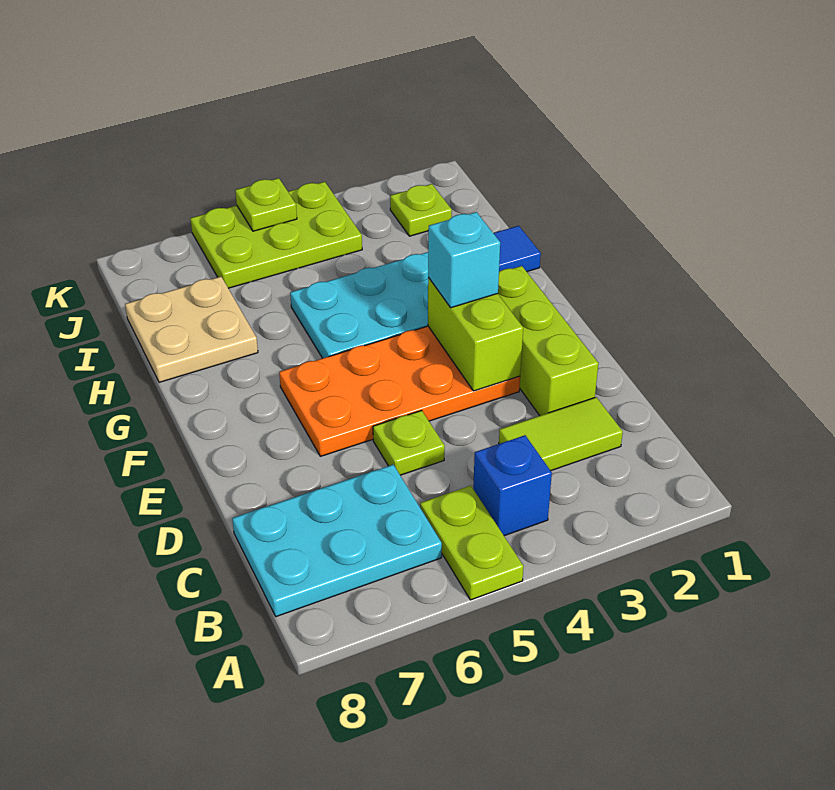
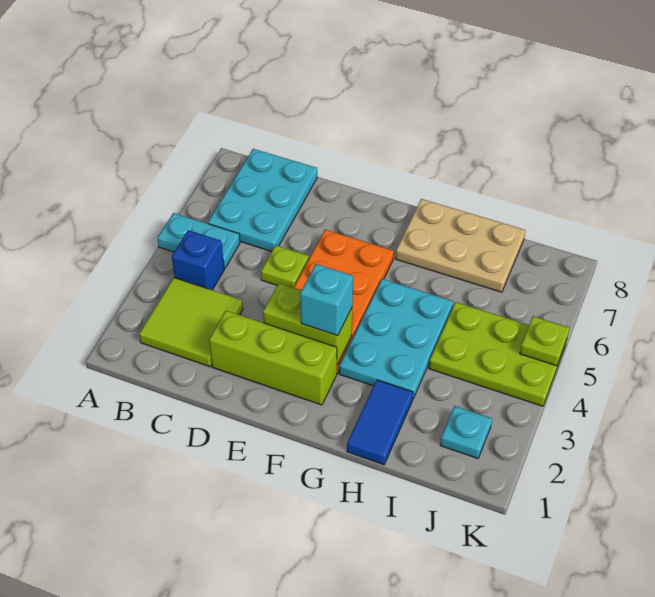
lime 1x2 plate [420,486,524,600] -> cyan 1x2 plate [157,213,240,269]
lime 1x2 tile [499,397,623,471] -> lime 2x2 tile [139,278,243,367]
tan 2x2 plate [125,277,258,382] -> tan 2x3 plate [396,199,526,292]
lime 1x1 plate [390,184,452,236] -> cyan 1x1 plate [440,406,492,458]
lime 2x3 plate [190,182,362,288] -> lime 2x3 plate turned to [429,302,567,406]

